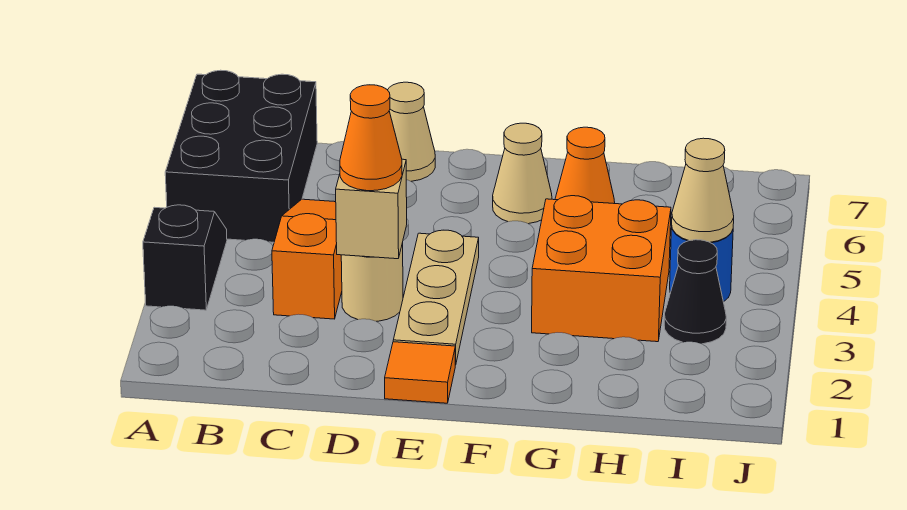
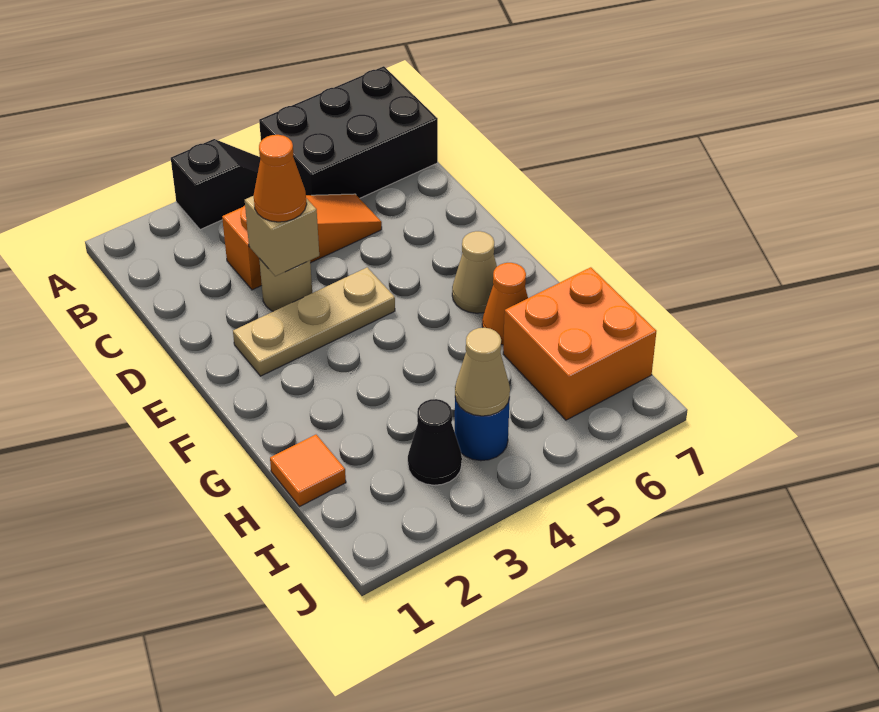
tan 1x1 cone [388,82,435,181] -> none
orange 1x1 tile [385,342,455,403] -> orange 1x1 tile moved to [270,435,346,507]
orange 2x2 brick [532,196,671,342] -> orange 2x2 brick moved to [503,267,656,420]

